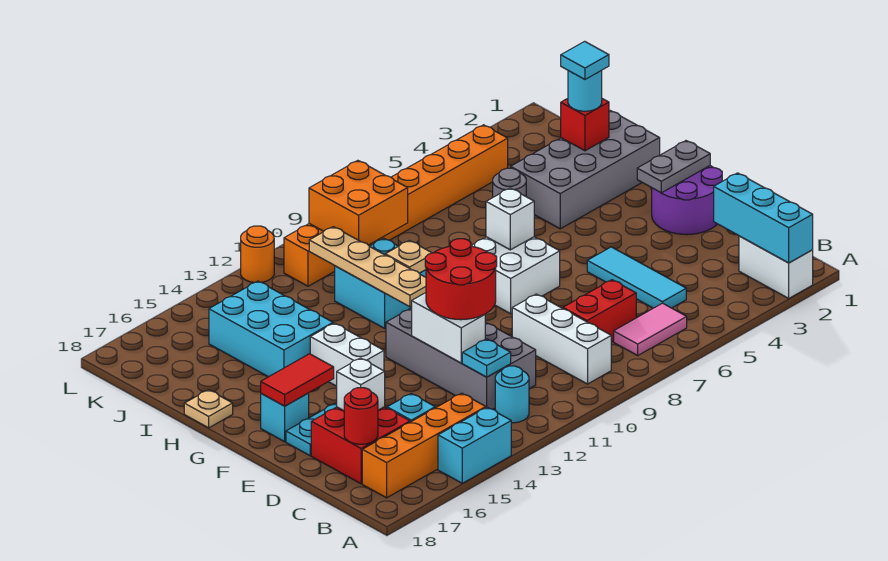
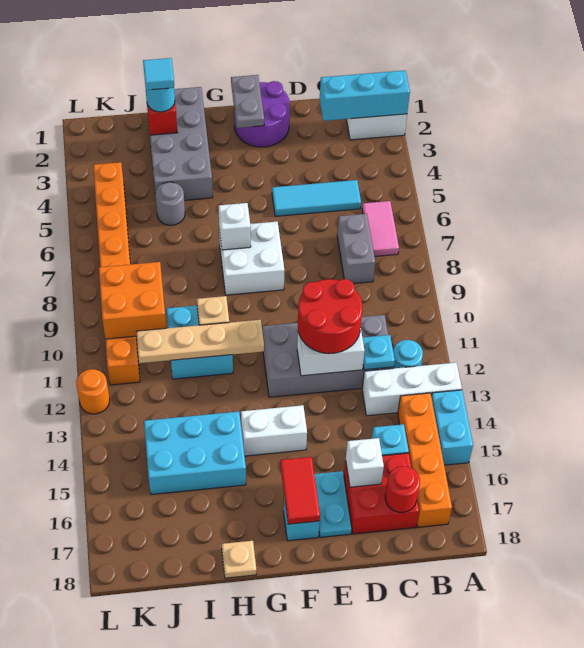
white 1x3 brick [512,294,611,384] -> white 1x3 brick moved to [362,363,462,416]
red 1x2 brick [563,280,636,342] -> grey 1x2 brick [337,214,375,284]

